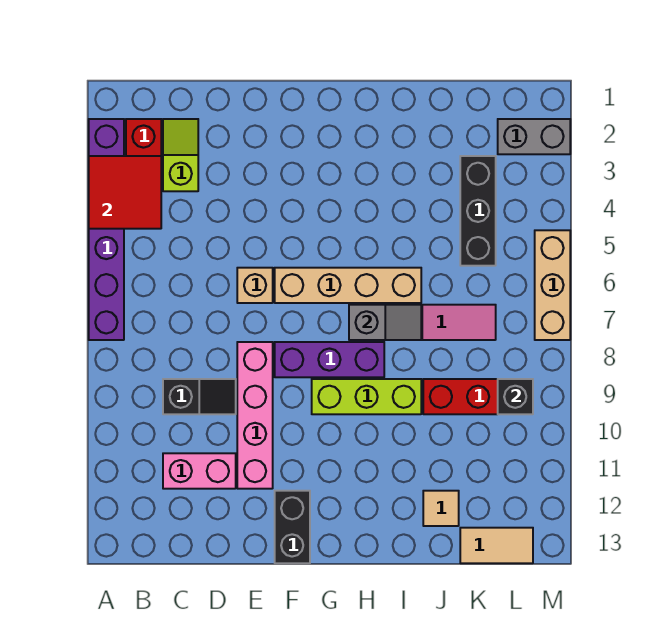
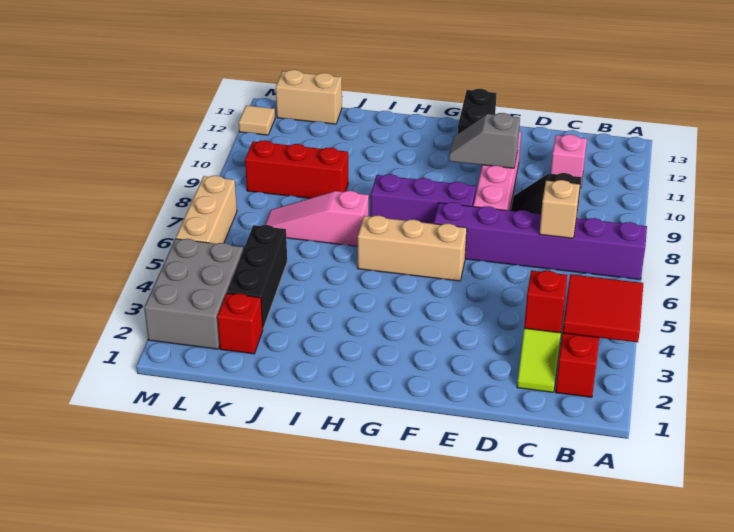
purple 1x6 brick [89,119,124,340] -> purple 1x6 brick turned to [434,202,647,280]
none -> red 1x1 brick [524,271,567,333]
pink 1x2 brick [163,453,236,489] -> pink 1x1 brick [551,135,587,184]
tan 1x1 brick [237,268,273,303] -> tan 1x1 brick moved to [540,180,580,238]
tan 1x4 brick [275,268,421,303] -> tan 1x3 brick [358,216,467,281]
lime 1x3 brick [312,379,421,414] -> none
grey 1x2 slope [349,305,421,340] -> grey 1x2 slope moved to [449,113,520,168]
tan 1x1 tile [423,491,459,526] -> tan 1x1 tile moved to [239,106,275,135]
none -> red 1x1 brick [217,293,263,354]
tan 1x2 tile [460,528,533,563] -> tan 1x2 brick [276,70,342,124]
grey 1x2 brick [498,119,570,154] -> grey 2x3 brick [144,239,243,349]
black 1x1 brick [498,379,533,414] -> none

